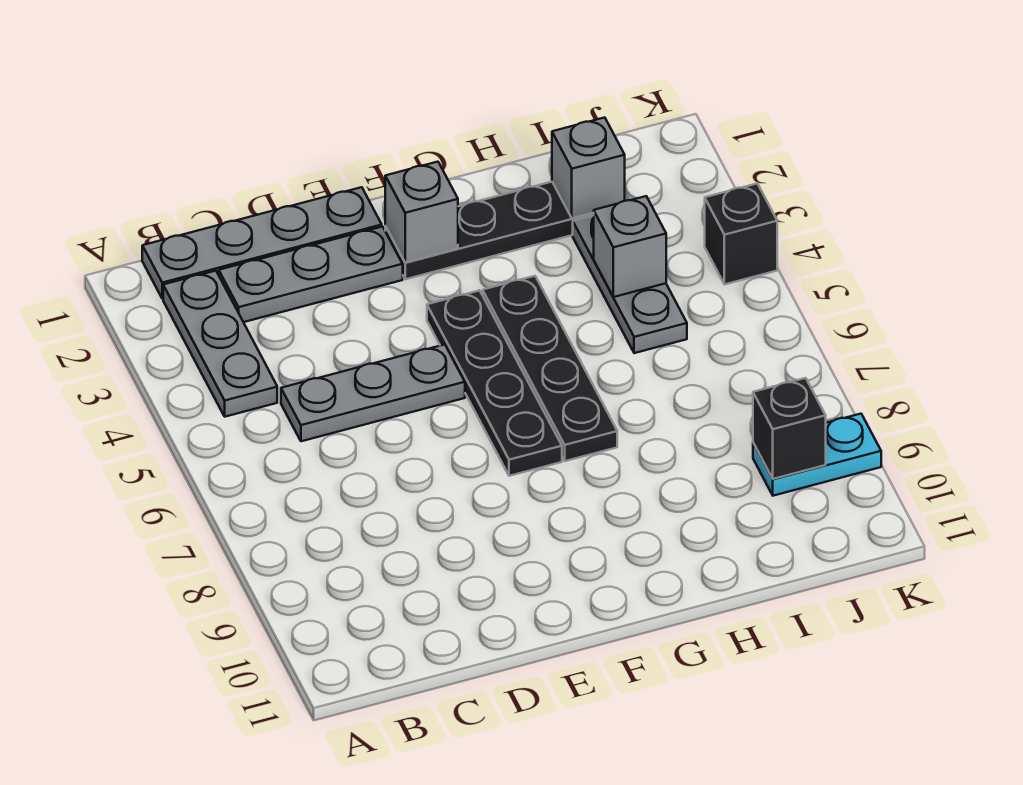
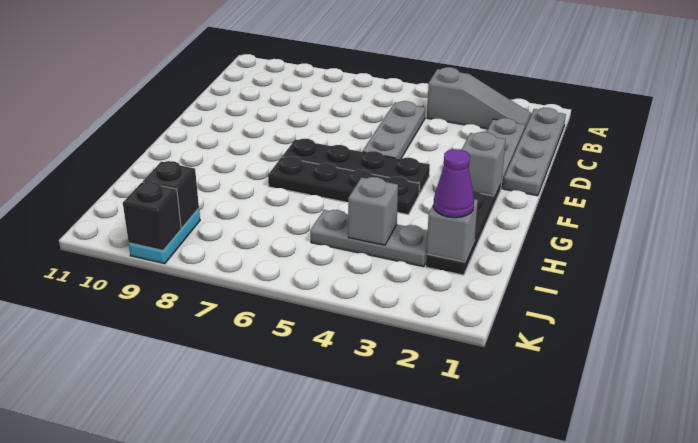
grey 1x3 plate [163,271,277,417] -> grey 1x3 slope [427,67,532,129]
none -> purple 1x1 cone [433,149,474,218]
black 1x1 brick [705,184,777,284] -> black 1x1 brick moved to [123,182,181,250]

